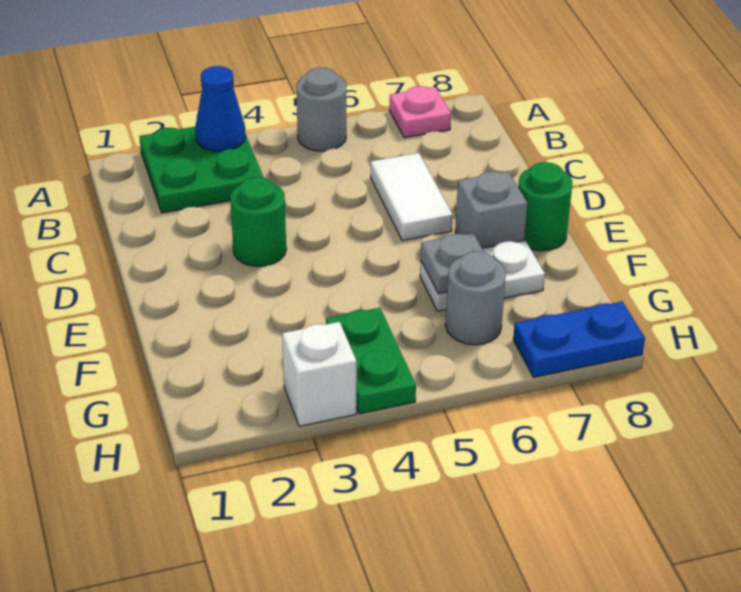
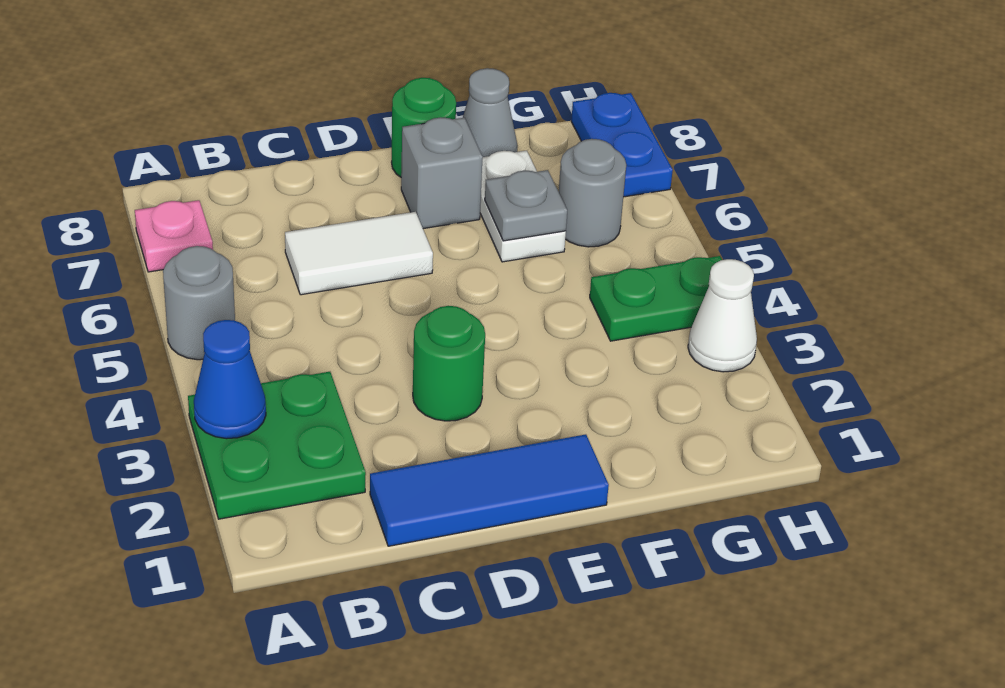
none -> blue 1x3 tile [370,434,609,546]
none -> grey 1x1 cone [463,68,518,157]
white 1x1 brick [282,322,357,426] -> white 1x1 cone [688,259,757,372]

